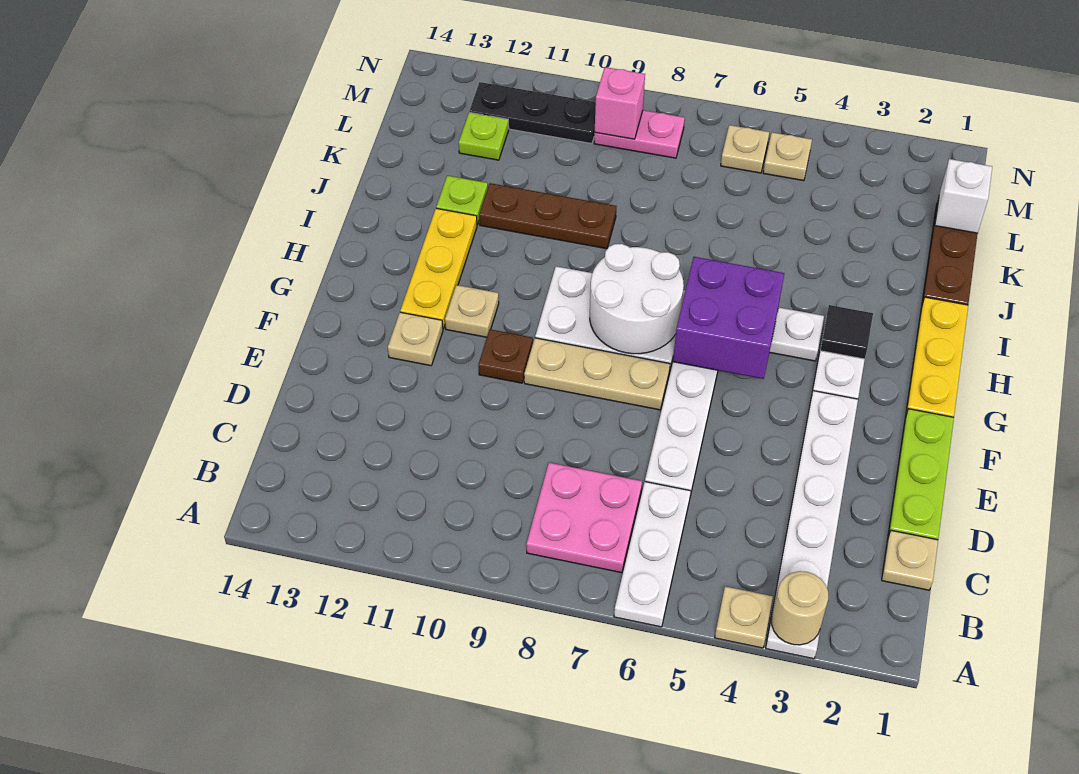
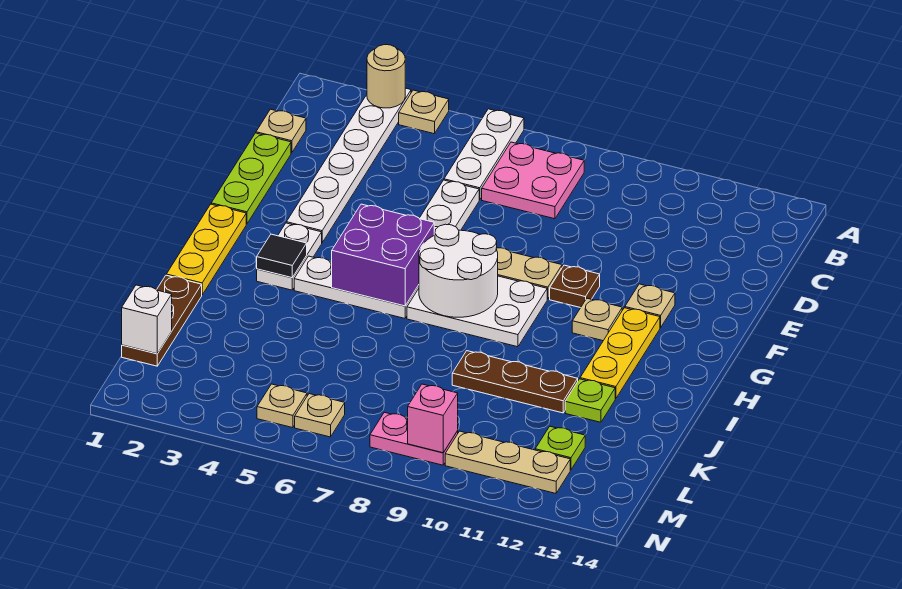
black 1x3 plate [469,82,596,144] -> tan 1x3 plate [445,431,570,493]

